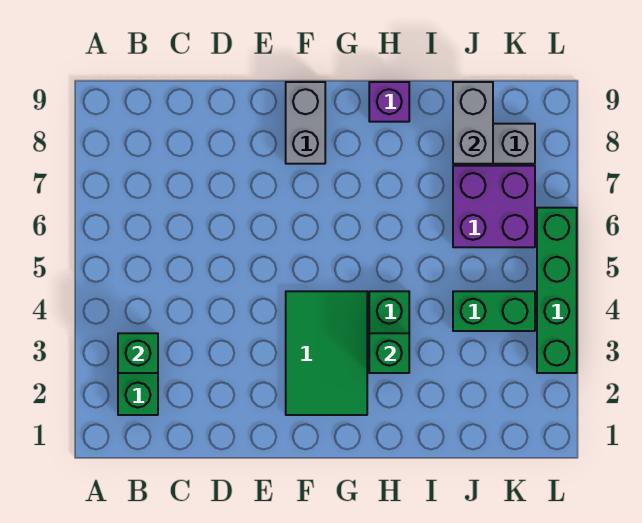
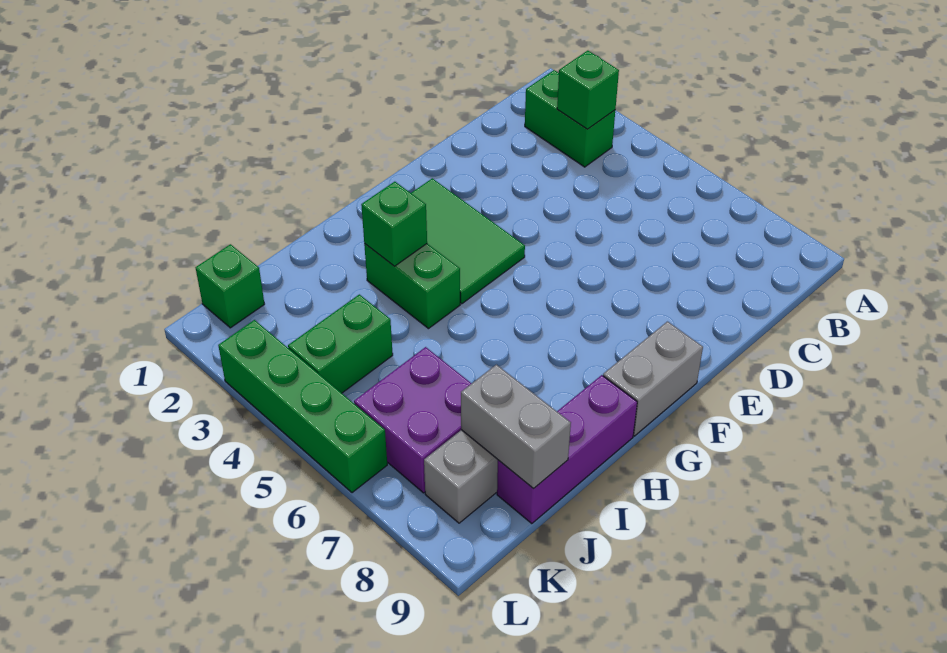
grey 1x2 brick [286,82,325,164] -> grey 1x2 brick turned to [603,322,703,436]
purple 1x1 brick [369,82,409,122] -> purple 1x3 brick [497,375,637,524]
none -> green 1x1 brick [196,244,264,328]

